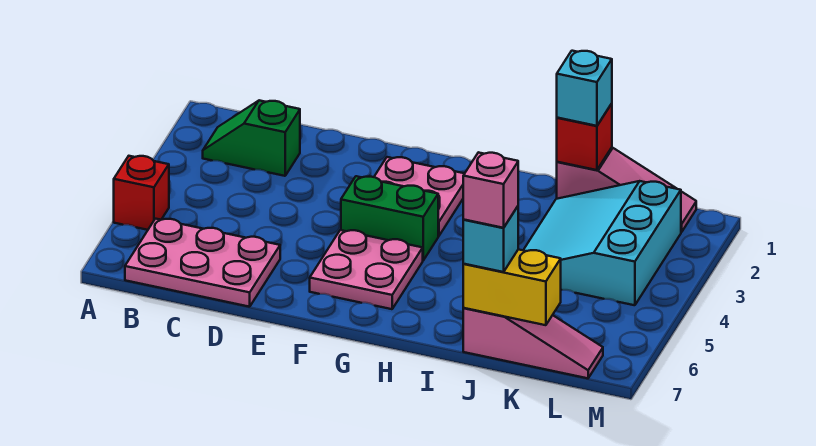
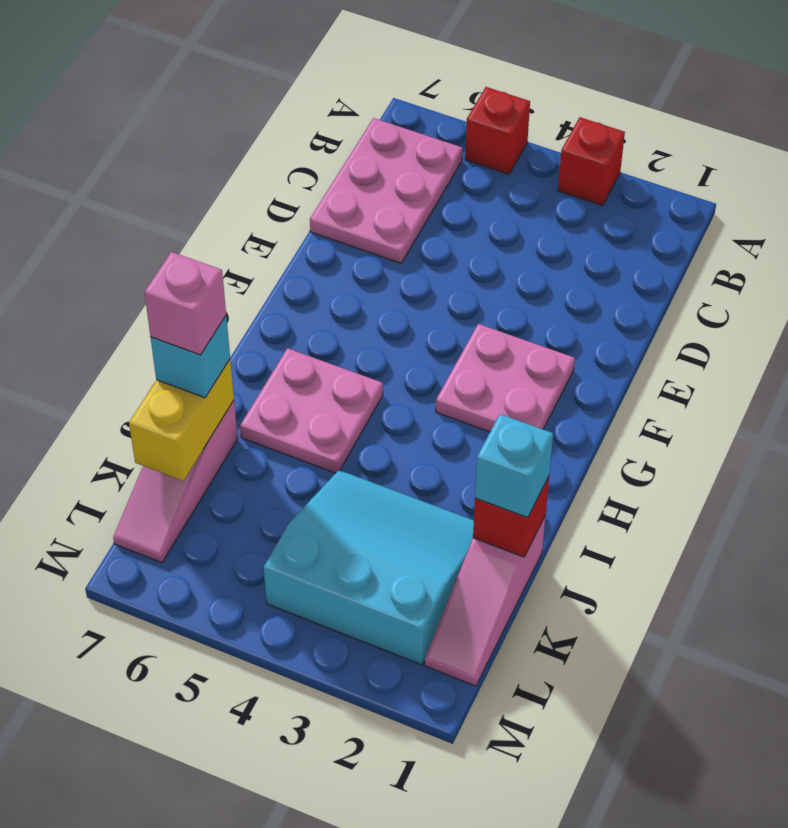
none -> red 1x1 brick [558,117,625,205]
green 1x2 slope [203,100,300,176] -> none
green 1x2 brick [341,176,438,260] -> none
pink 2x2 plate [310,230,423,309] -> pink 2x2 plate moved to [240,348,383,473]

